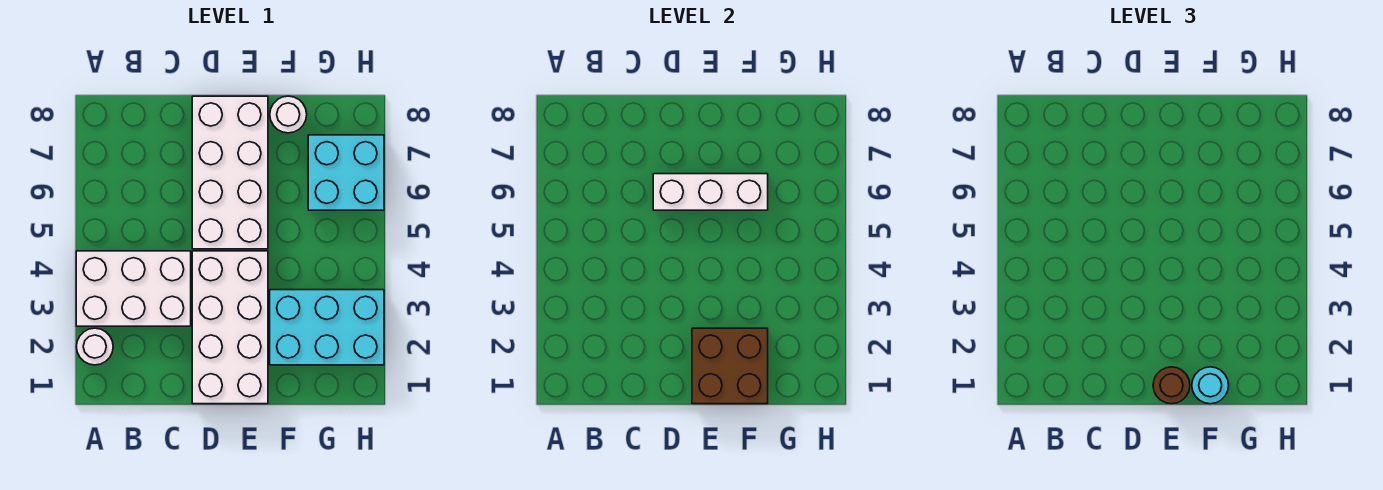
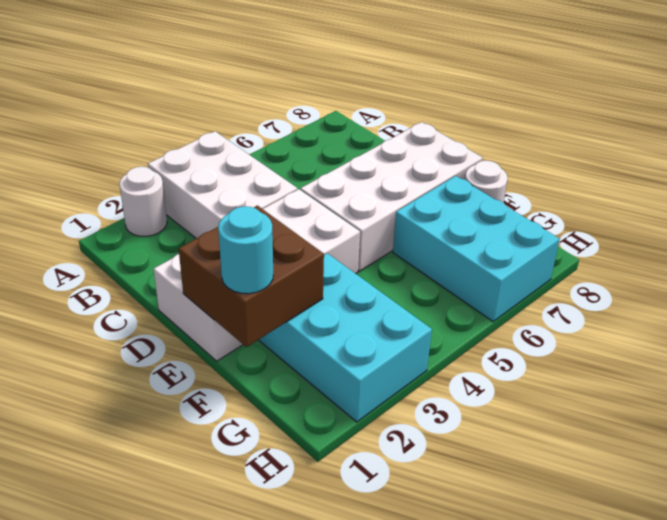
white 1x3 brick [653,174,768,210] -> none
brown 1x1 round brick [1153,367,1190,404] -> none
cyan 2x2 brick [308,135,384,210] -> cyan 2x3 brick [393,176,560,321]

